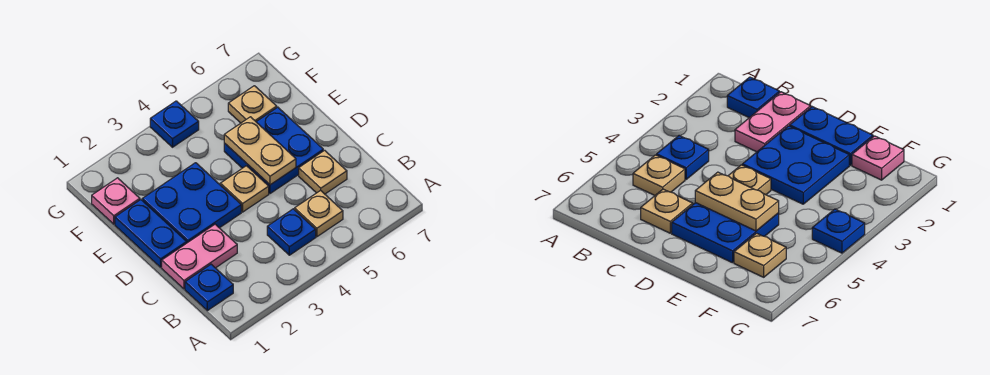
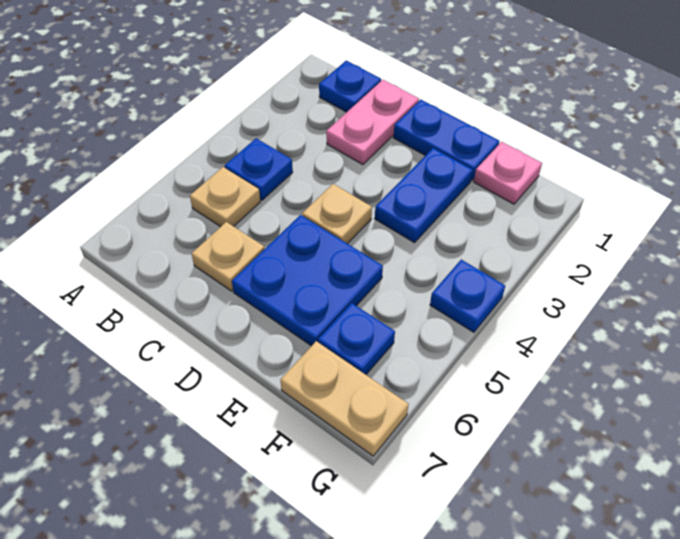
blue 2x2 plate [142,163,241,243] -> blue 1x2 plate [375,148,472,243]
tan 1x2 plate [224,117,296,185] -> tan 1x2 plate moved to [280,341,409,456]
tan 1x1 plate [228,86,277,123] -> blue 1x1 plate [318,303,395,375]

